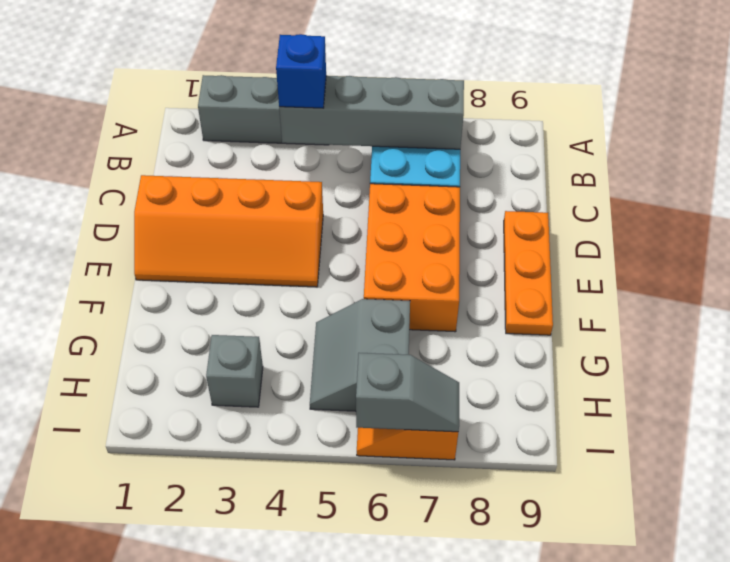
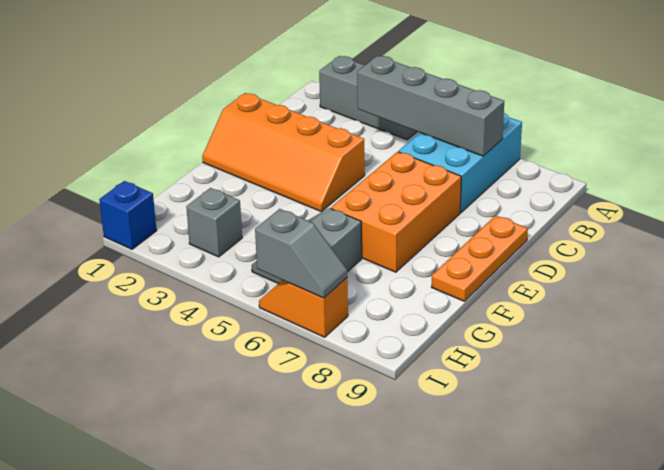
blue 1x1 brick [276,34,326,108] -> blue 1x1 brick moved to [99,181,157,249]

